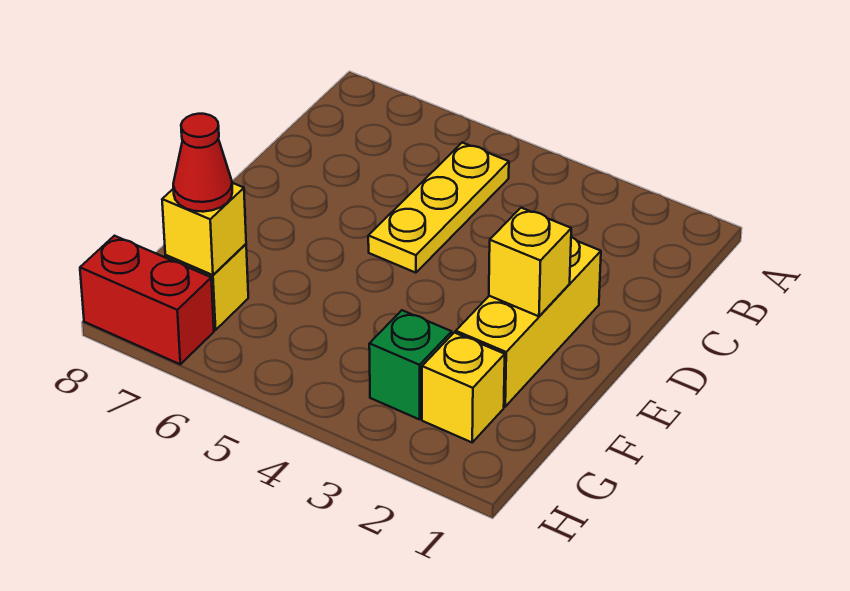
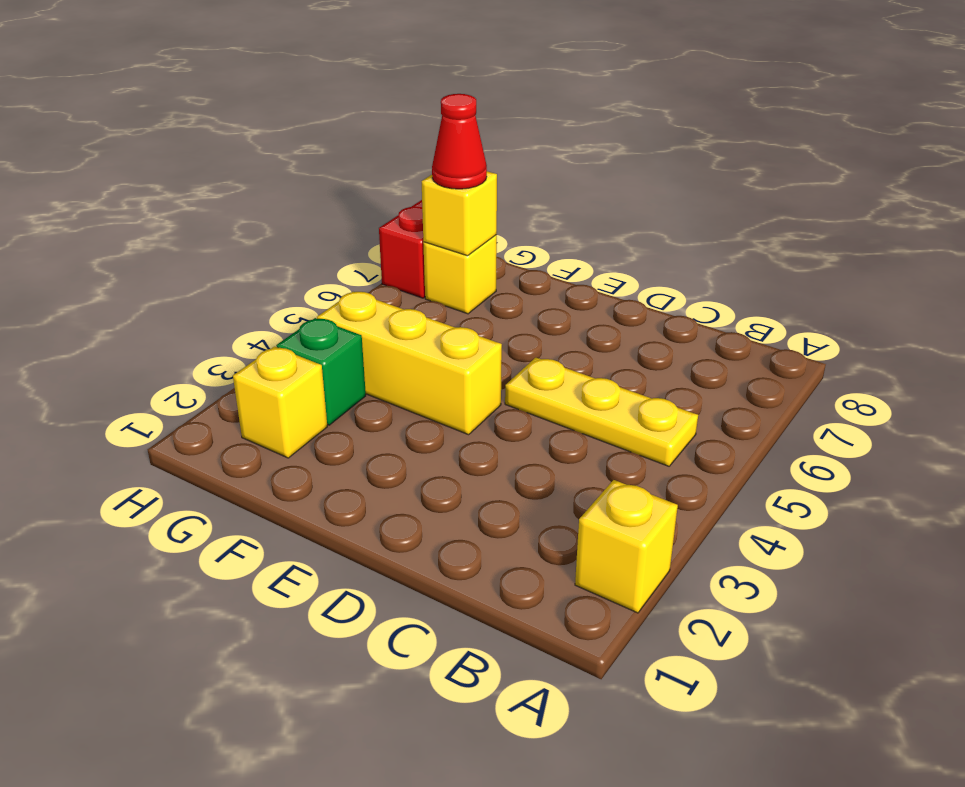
yellow 1x3 brick [456,237,601,407] -> yellow 1x3 brick moved to [317,292,502,435]
yellow 1x1 brick [489,208,571,316] -> yellow 1x1 brick moved to [575,480,678,613]

